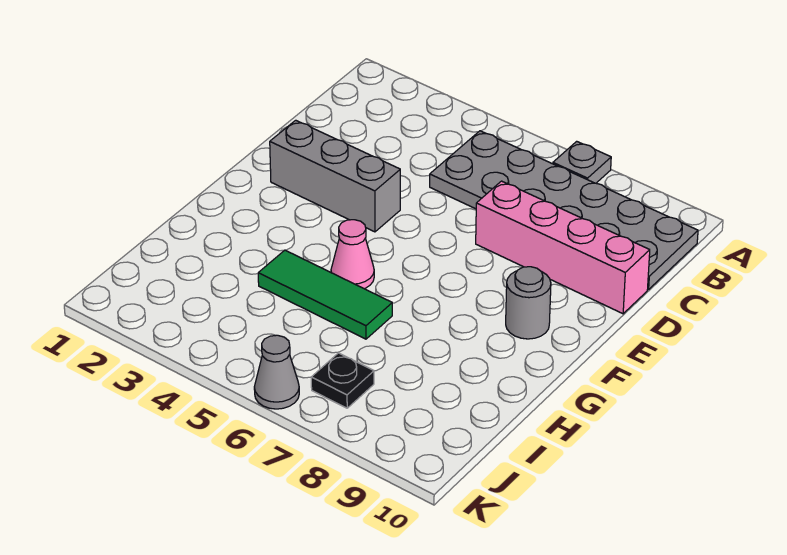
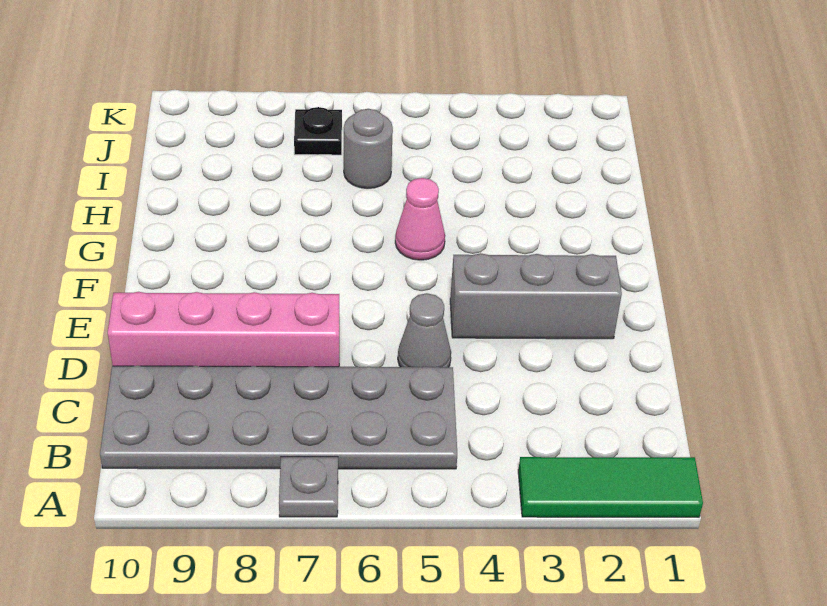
grey 1x1 round brick [506,267,551,339] -> grey 1x1 round brick moved to [344,109,393,189]
green 1x3 tile [258,250,392,339] -> green 1x3 tile moved to [518,457,703,517]
grey 1x1 cone [254,335,299,409] -> grey 1x1 cone moved to [398,293,451,367]

